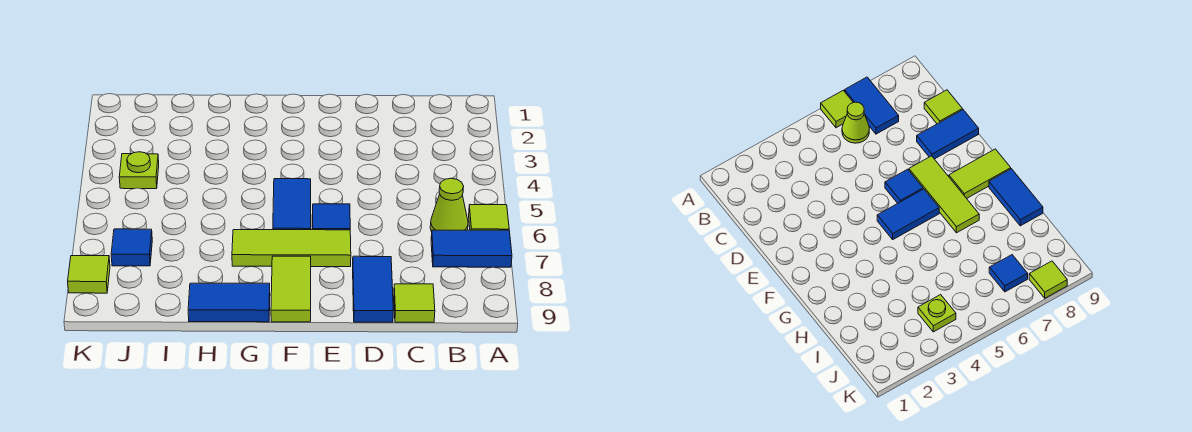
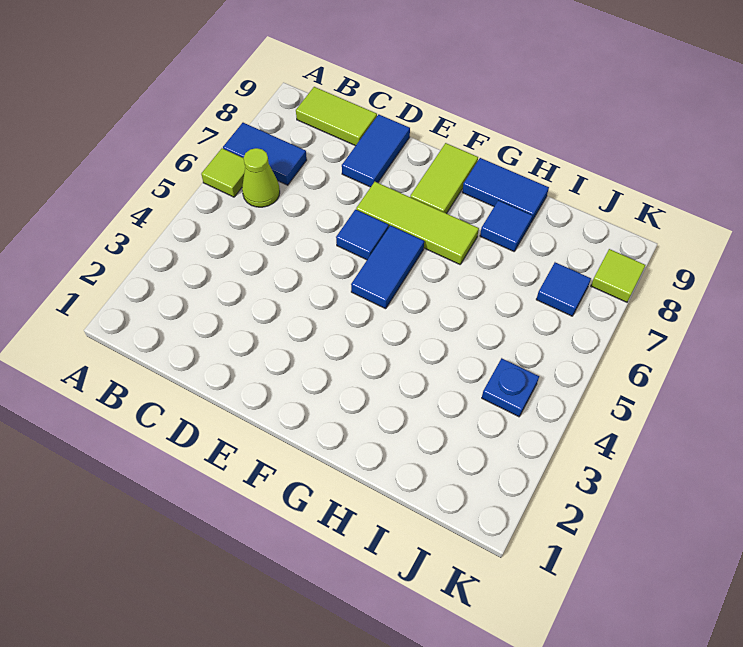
lime 1x1 tile [394,284,435,322] -> lime 1x2 tile [296,87,377,146]
none -> blue 1x1 tile [480,200,532,251]
lime 1x1 plate [119,152,159,189] -> blue 1x1 plate [482,358,539,417]

